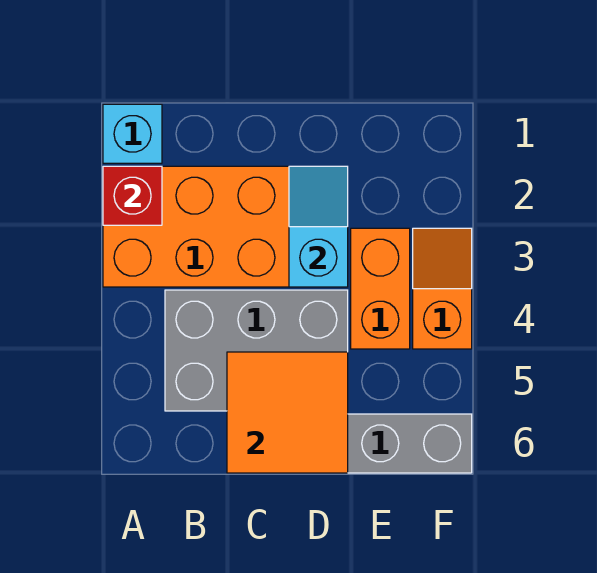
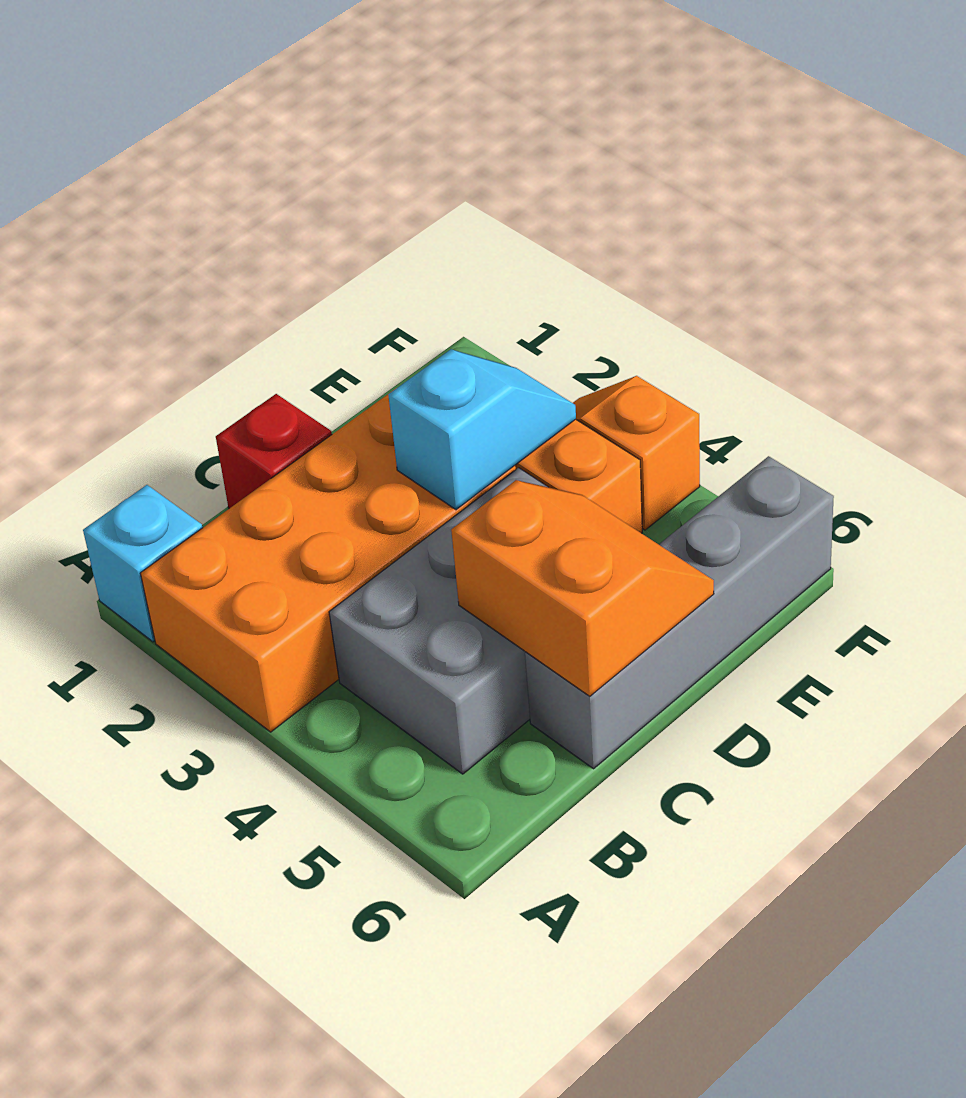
red 1x1 brick [103,166,162,225] -> red 1x1 brick moved to [216,394,332,508]
orange 2x2 tile [227,352,348,473] -> orange 2x2 slope [451,480,714,696]
cyan 1x2 slope [289,166,348,287] -> cyan 1x2 slope turned to [388,349,576,510]

